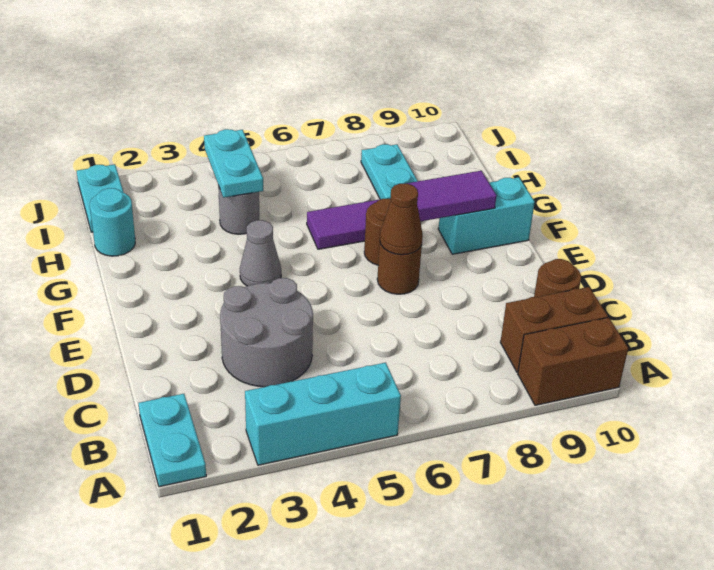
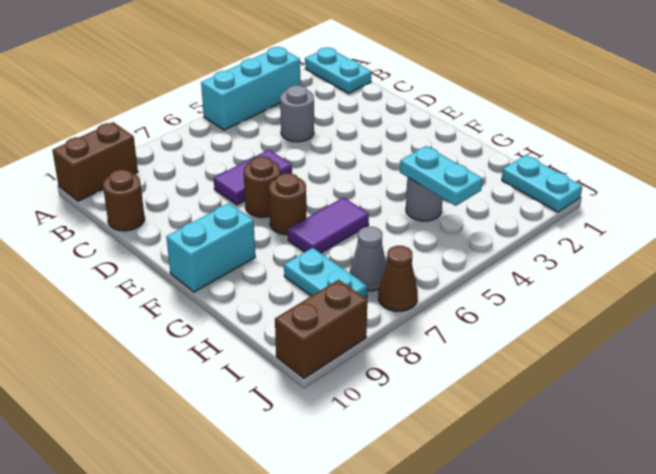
brown 1x2 brick [500,287,608,372] -> brown 1x2 brick moved to [275,280,367,378]
grey 2x2 round brick [220,278,313,387] -> grey 1x1 round brick [280,85,314,142]
brown 1x1 cone [380,184,423,255] -> brown 1x1 cone moved to [378,246,418,311]
grey 1x1 cone [240,220,281,286] -> grey 1x1 cone moved to [350,227,387,291]
purple 1x2 tile [406,171,497,221] -> purple 1x2 tile moved to [214,150,292,205]
cyan 1x1 round brick [90,188,135,256] -> none

